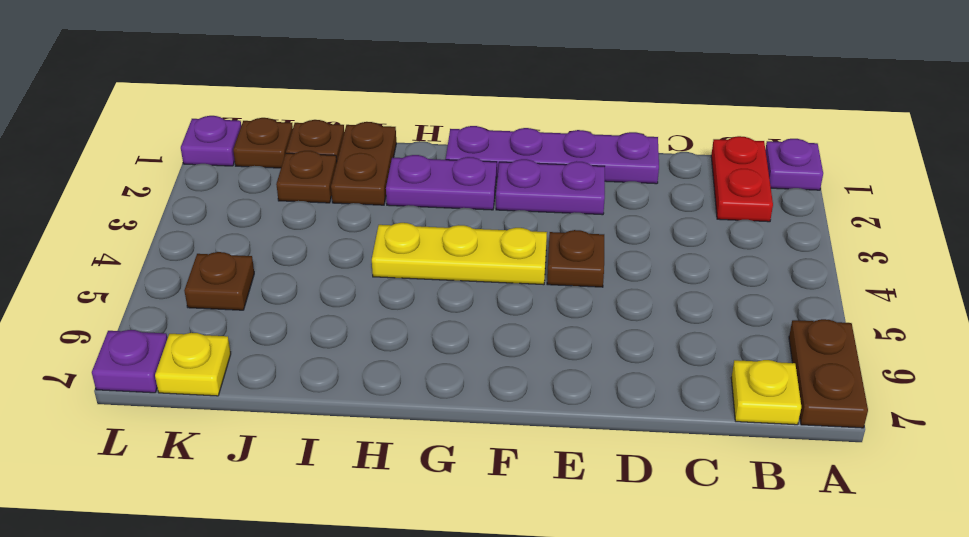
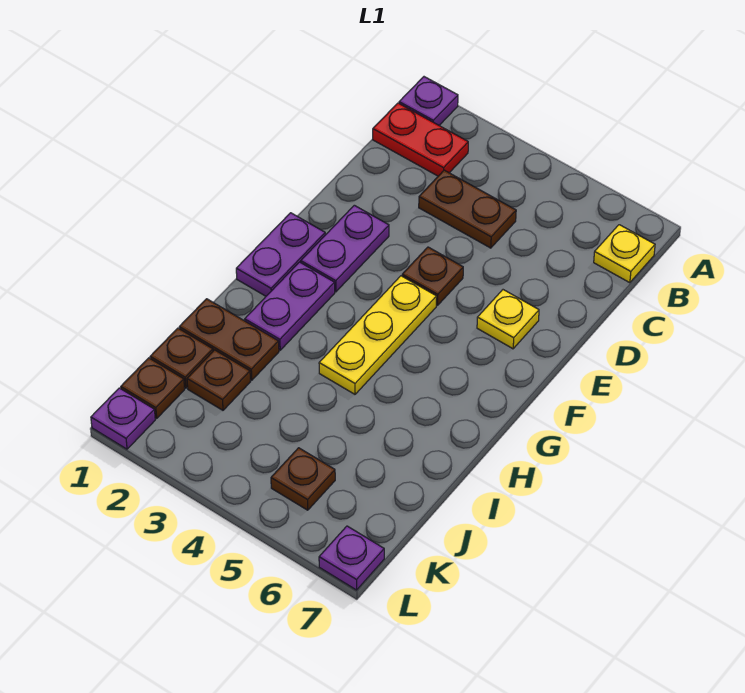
brown 1x2 plate [789,319,868,428] -> brown 1x2 plate moved to [419,170,516,248]
purple 1x4 plate [446,126,659,184] -> purple 1x2 plate [236,213,325,296]
yellow 1x1 plate [155,333,231,396] -> yellow 1x1 plate moved to [477,290,539,349]

